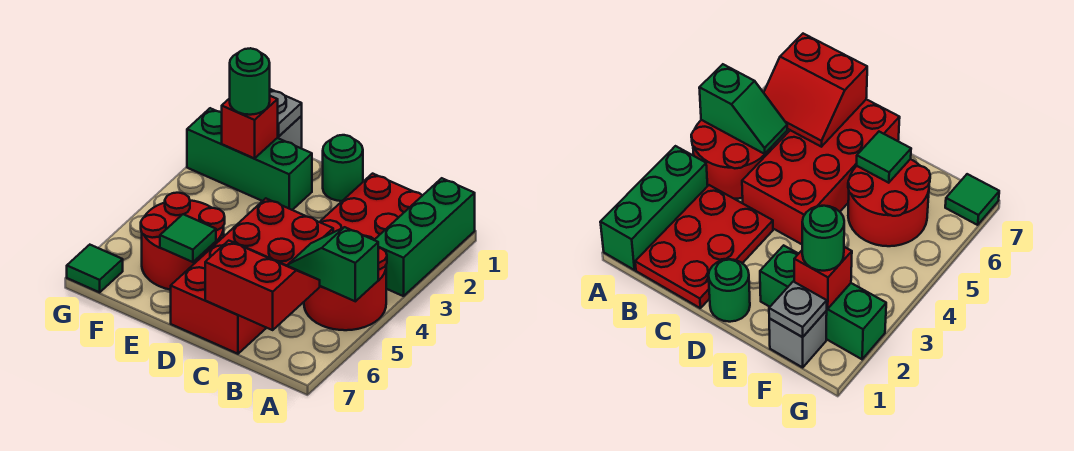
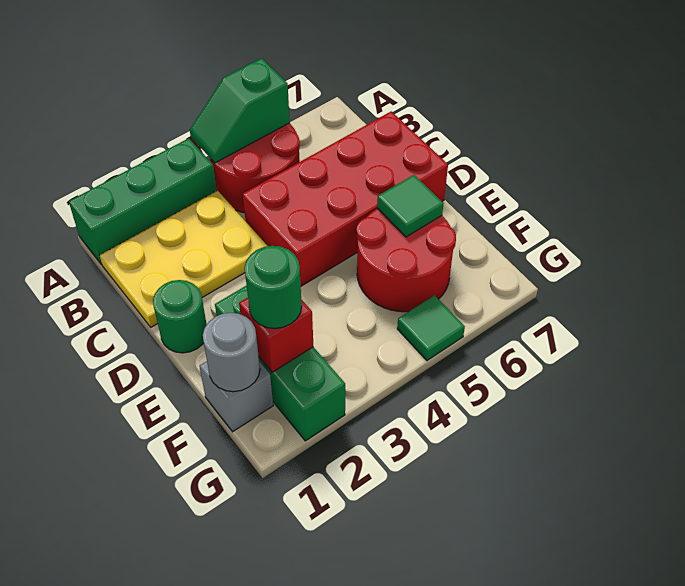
green 1x2 slope [288,227,378,301] -> green 1x2 slope turned to [190,58,290,163]
red 2x3 plate [320,174,423,240] -> yellow 2x3 plate [100,191,267,327]
red 2x2 slope [205,241,320,330] -> none
grey 1x1 plate [270,89,302,136] -> grey 1x1 round brick [203,313,260,392]
green 1x1 tile [67,245,123,292] -> green 1x1 tile moved to [397,295,465,360]

